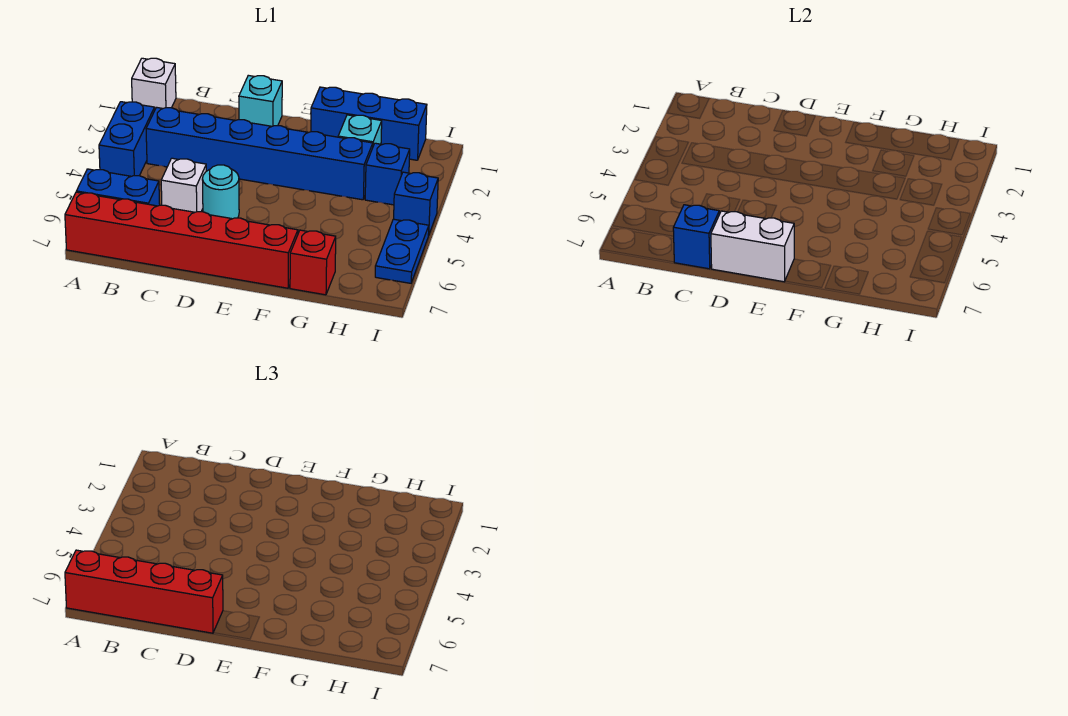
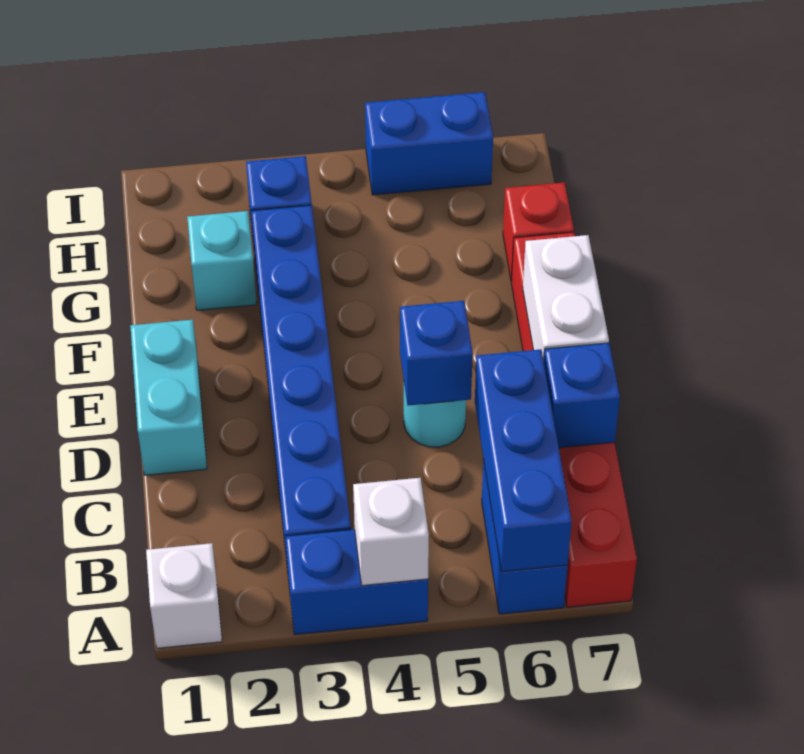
red 1x4 brick [65,550,223,633] -> none
white 1x1 brick [161,158,206,212] -> white 1x1 brick moved to [353,478,429,586]
cyan 1x1 brick [239,75,282,126] -> cyan 1x2 brick [130,320,207,475]
blue 1x3 brick [311,87,427,160] -> blue 1x3 brick moved to [475,349,572,572]
blue 1x1 brick [394,172,438,235] -> blue 1x1 brick moved to [400,301,473,405]
blue 1x2 plate [375,219,429,283] -> blue 1x2 brick [365,92,493,195]

